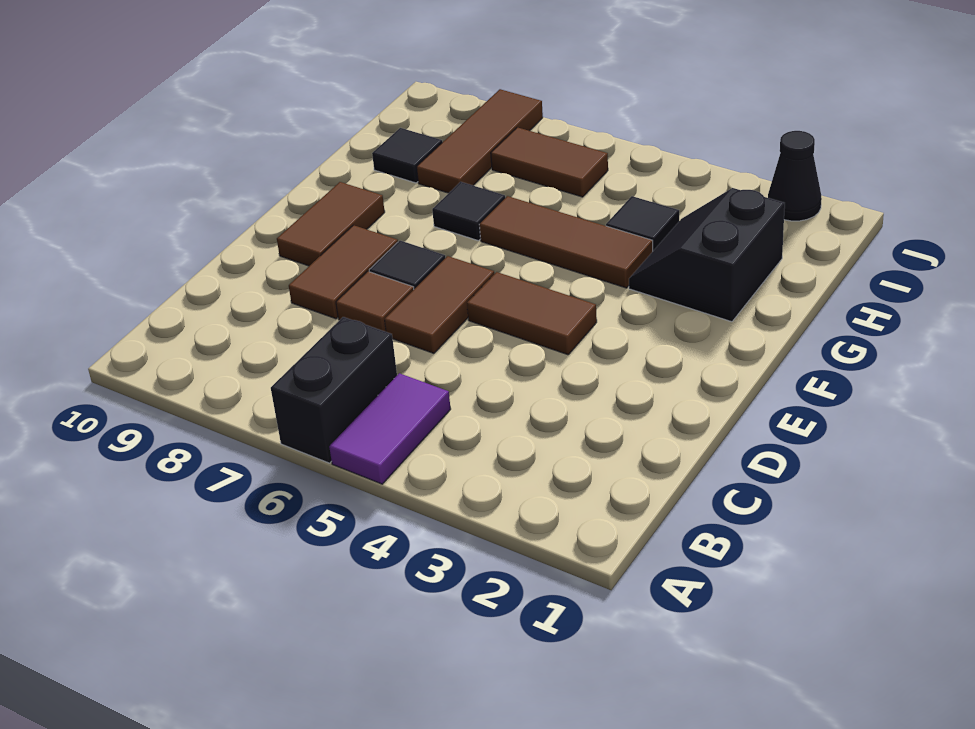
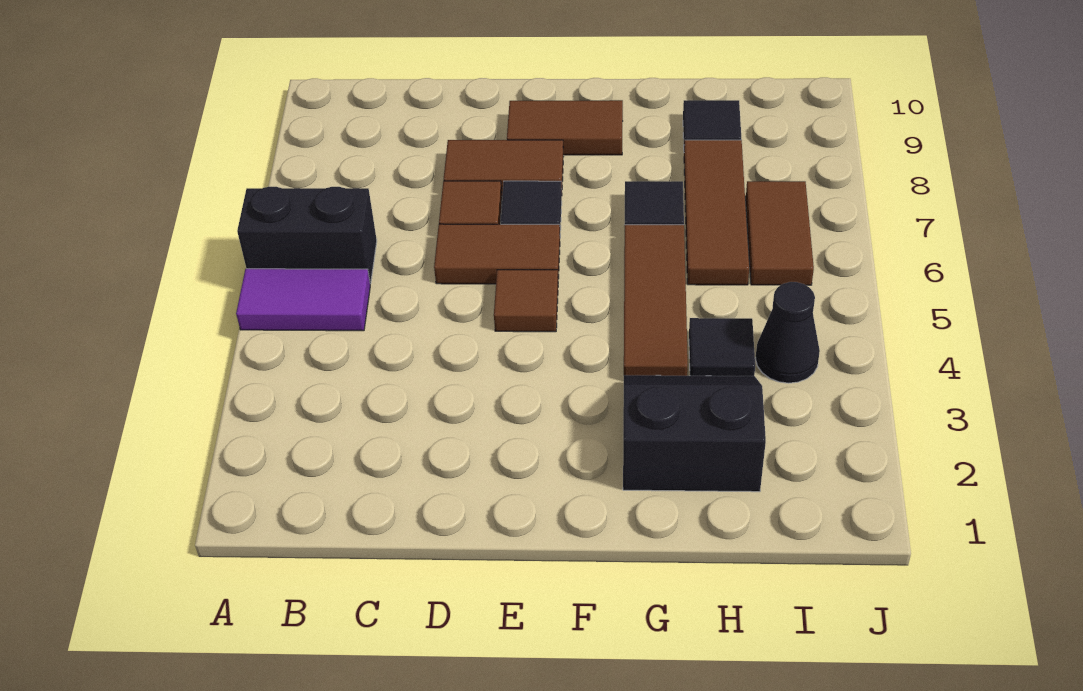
brown 1x2 tile [467,272,597,355] -> brown 1x1 tile [494,270,558,332]
brown 1x3 tile [417,89,543,193] -> brown 1x3 tile turned to [684,140,749,285]
black 1x1 cone [768,131,822,221] -> black 1x1 cone moved to [755,282,820,383]

